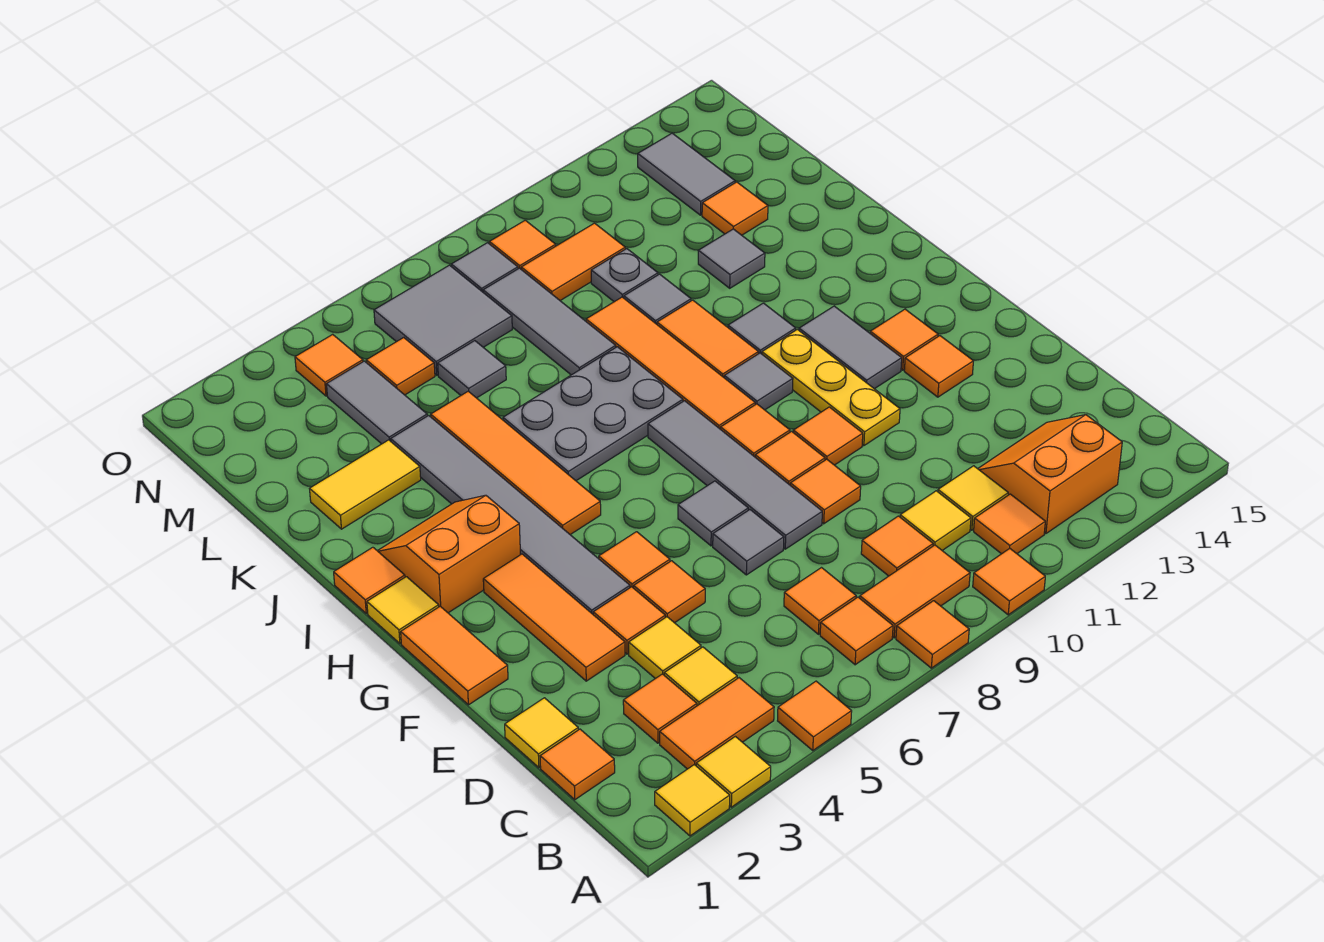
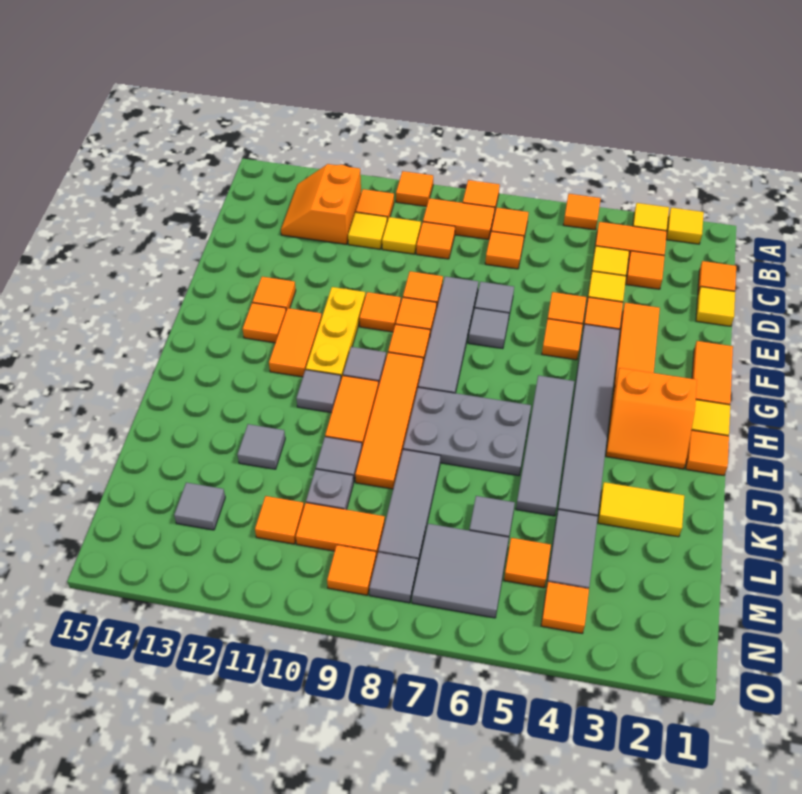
orange 2x2 slope [978,415,1122,534] -> orange 2x2 slope turned to [281,164,361,244]
grey 1x2 tile [799,306,902,389] -> orange 1x2 tile [269,308,322,377]
orange 1x4 tile [431,391,601,535] -> grey 1x4 tile [516,375,574,516]
orange 1x1 tile [702,182,768,235] -> orange 1x1 tile moved to [255,496,304,544]
grey 1x2 tile [638,133,735,215] -> grey 1x1 tile [174,483,225,530]

